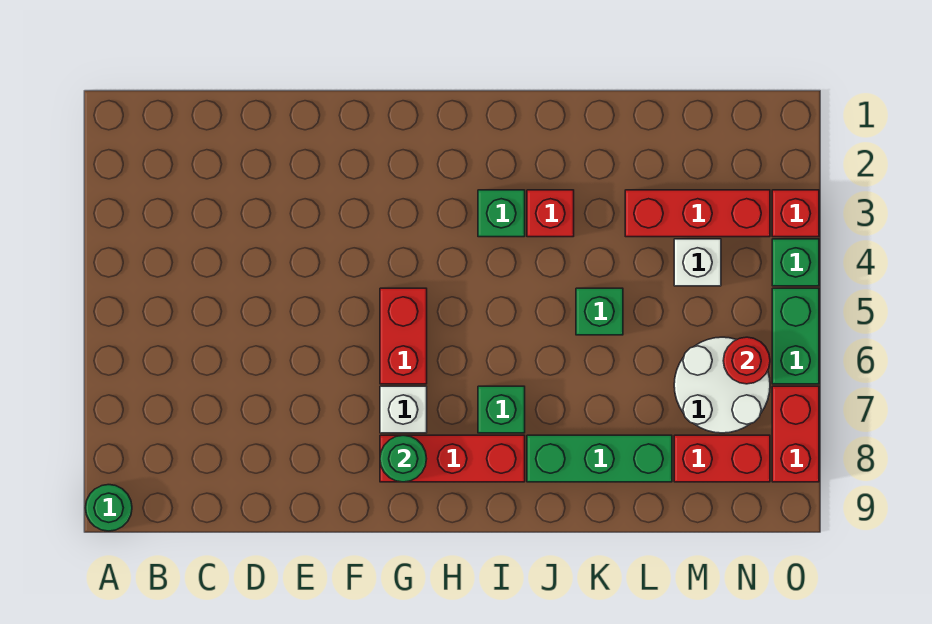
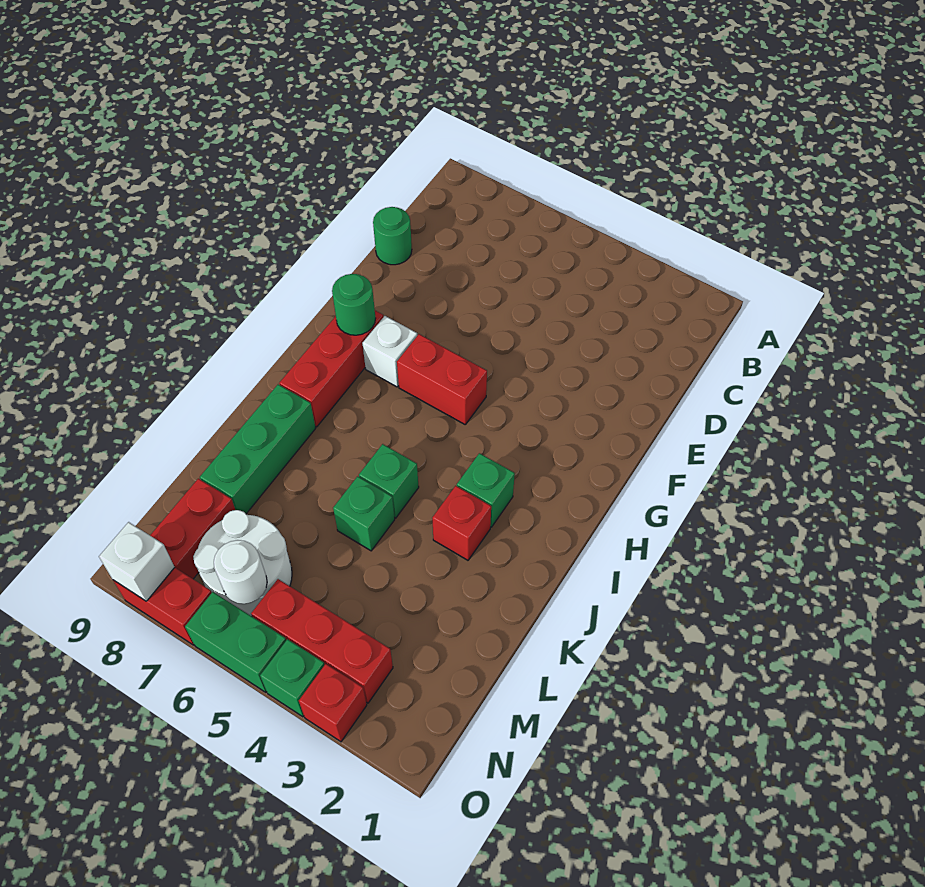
green 1x1 round brick [85,485,132,531] -> green 1x1 round brick moved to [373,207,412,265]
green 1x1 brick [478,386,525,433] -> green 1x1 brick moved to [359,444,419,518]
red 1x3 brick [625,190,770,237] -> red 1x3 brick turned to [251,579,393,703]
white 1x1 brick [674,239,721,286] -> white 1x1 brick moved to [99,522,175,601]
red 1x1 round brick [723,337,770,384] -> white 1x1 round brick [214,540,267,604]

